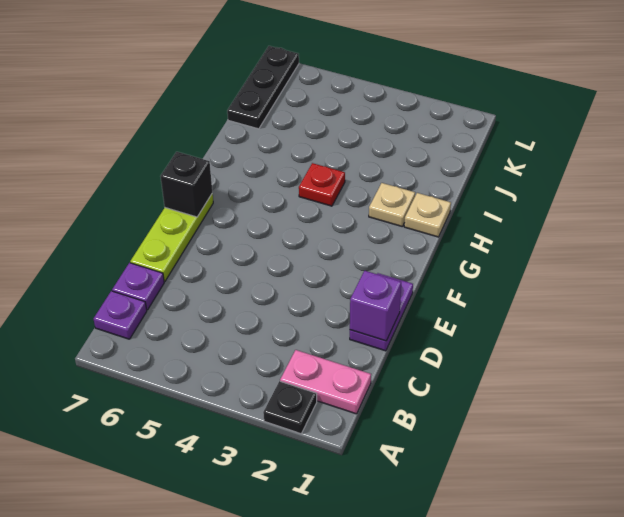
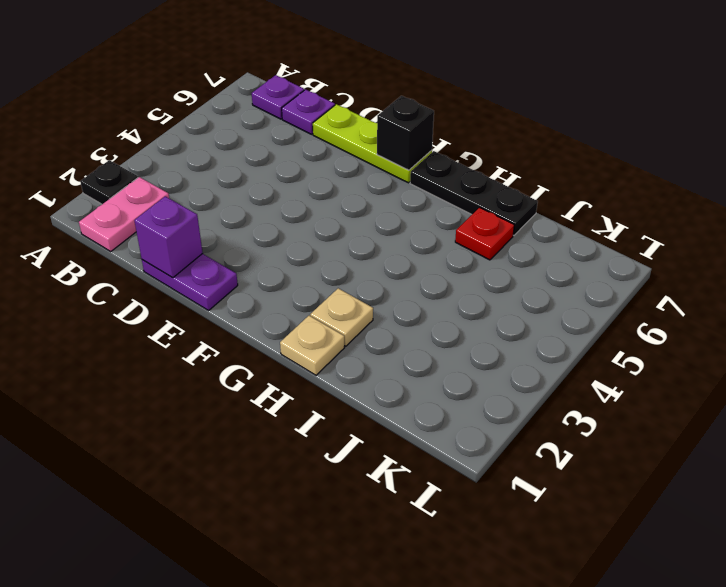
red 1x1 plate [299,163,345,206] -> red 1x1 plate moved to [455,207,514,260]
black 1x3 plate [227,46,299,129] -> black 1x3 plate moved to [410,151,538,235]

